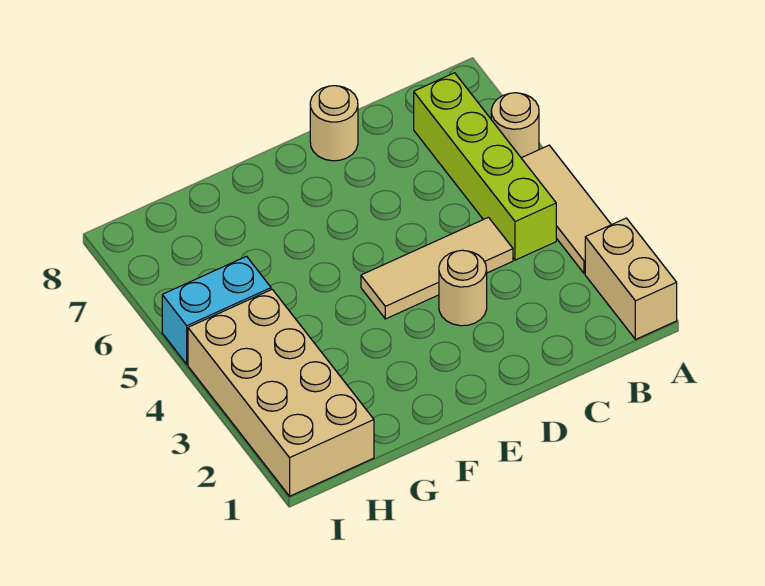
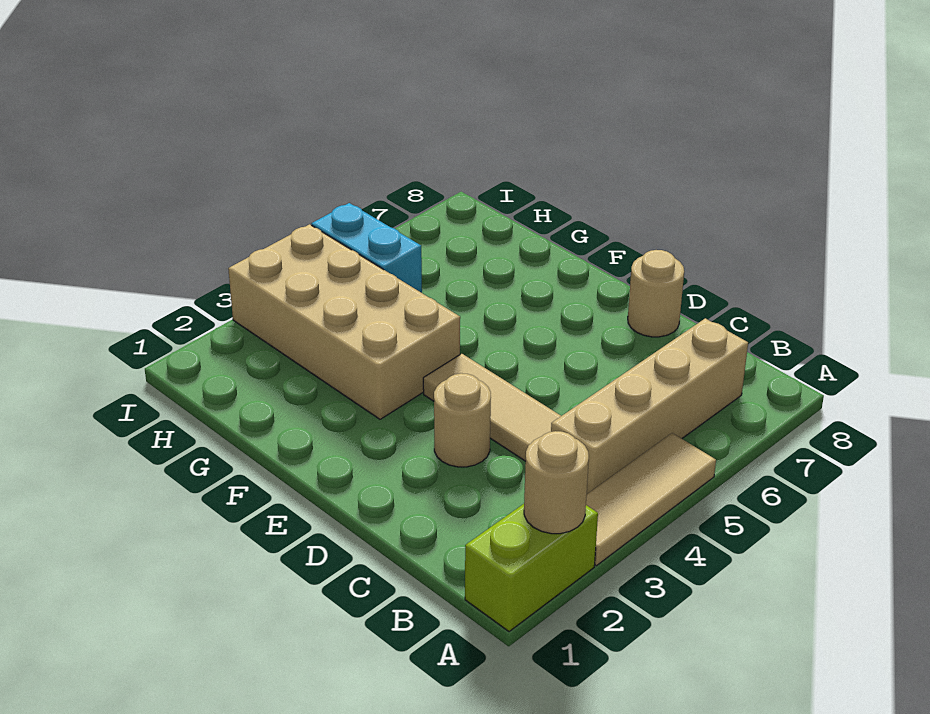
tan 1x2 brick [585,218,677,339] -> lime 1x2 brick [465,504,598,632]
tan 1x1 round brick [491,93,539,158] -> tan 1x1 round brick moved to [524,431,589,534]
lime 1x4 brick [414,73,556,260] -> tan 1x4 brick [551,318,748,494]
tan 2x4 brick [188,289,374,496] -> tan 2x4 brick turned to [228,224,460,419]

